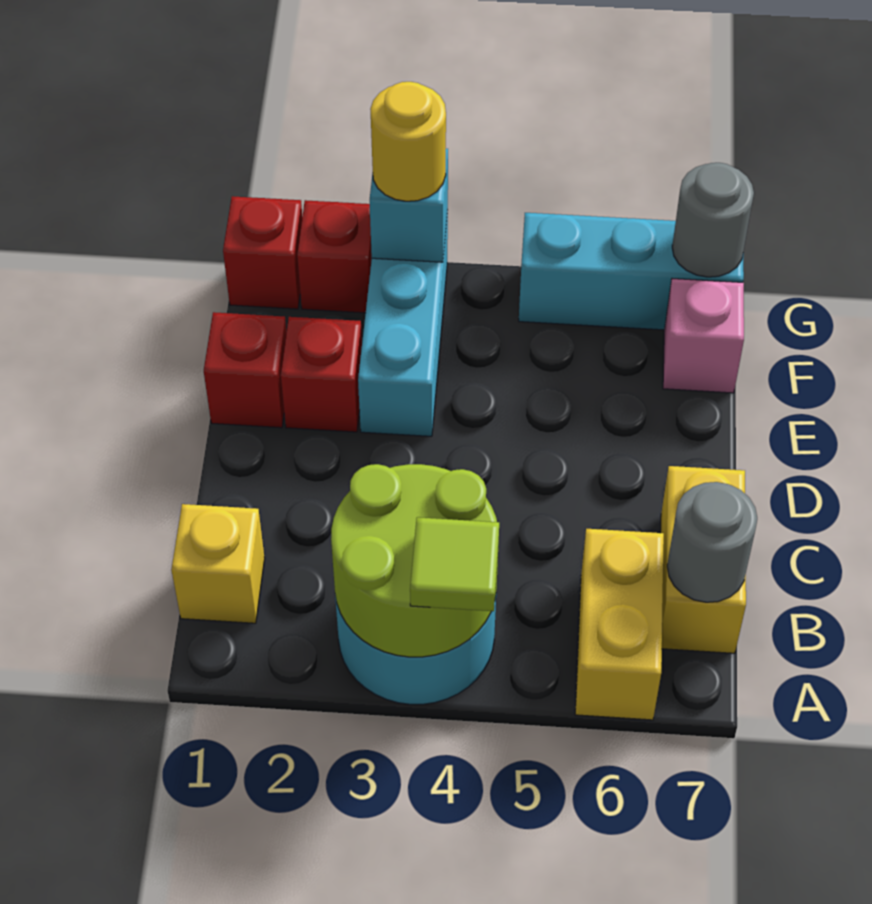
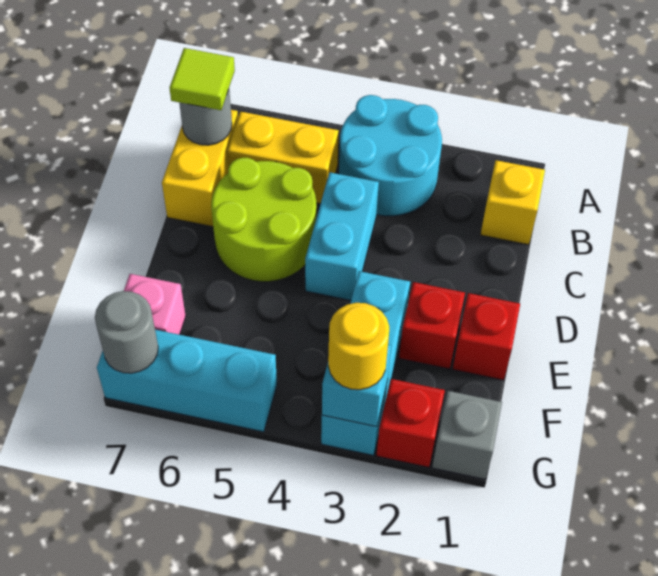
lime 2x2 round brick [331,464,499,657] -> lime 2x2 round brick moved to [211,158,316,282]
lime 1x1 tile [410,517,499,611] -> lime 1x1 tile moved to [170,48,235,110]
yellow 1x2 brick [575,529,664,720] -> yellow 1x2 brick turned to [227,112,339,204]
none -> cyan 1x2 brick [305,172,379,300]
red 1x1 brick [223,196,302,309] -> grey 1x1 brick [432,391,502,479]

